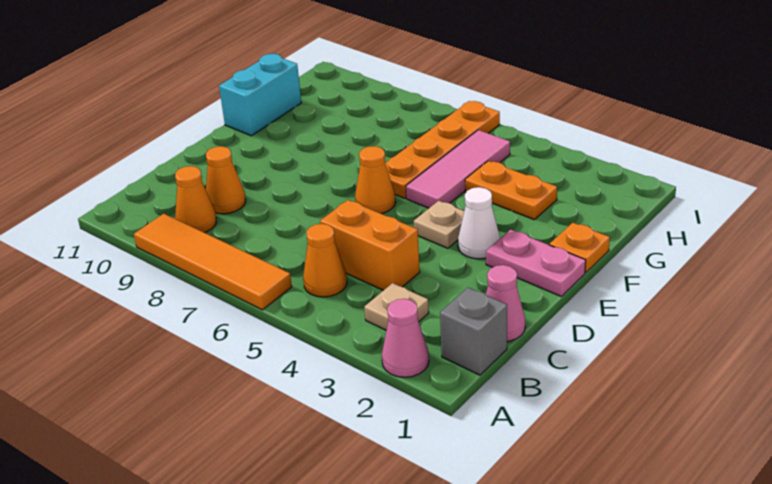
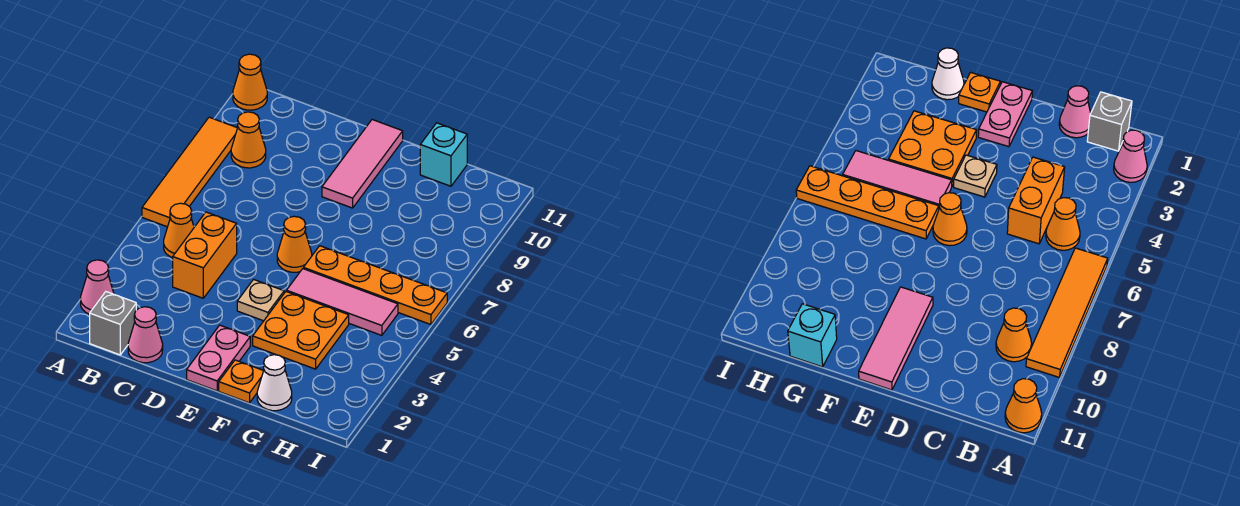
tan 1x1 plate [364,283,429,330] -> none
orange 1x1 cone [206,146,246,214] -> orange 1x1 cone moved to [233,54,267,110]
white 1x1 cone [458,187,500,259] -> white 1x1 cone moved to [257,355,292,411]
none -> pink 1x3 tile [322,120,403,208]
cyan 1x2 brick [219,54,301,136] -> cyan 1x1 brick [420,123,467,186]
orange 1x2 plate [465,161,557,220] -> orange 2x2 plate [253,291,349,369]

